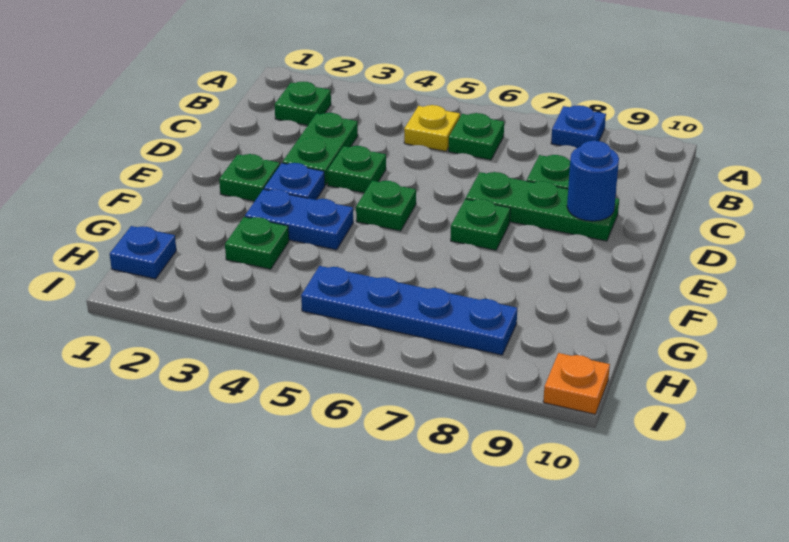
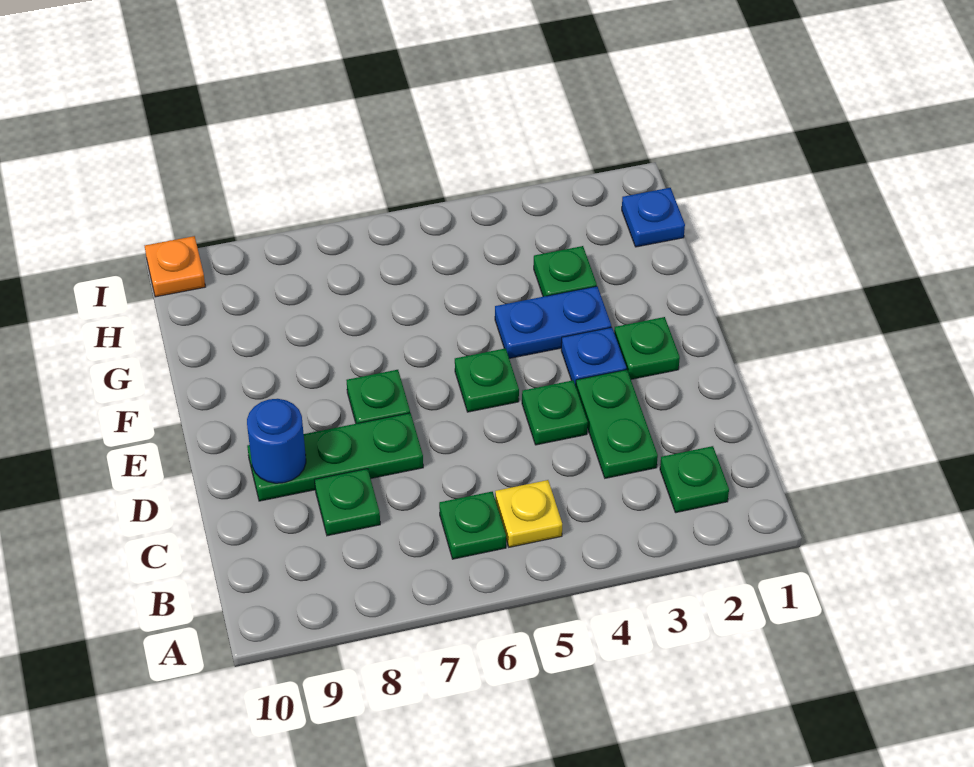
blue 1x1 plate [551,105,606,148] -> none
blue 1x4 plate [301,266,517,355] -> none

